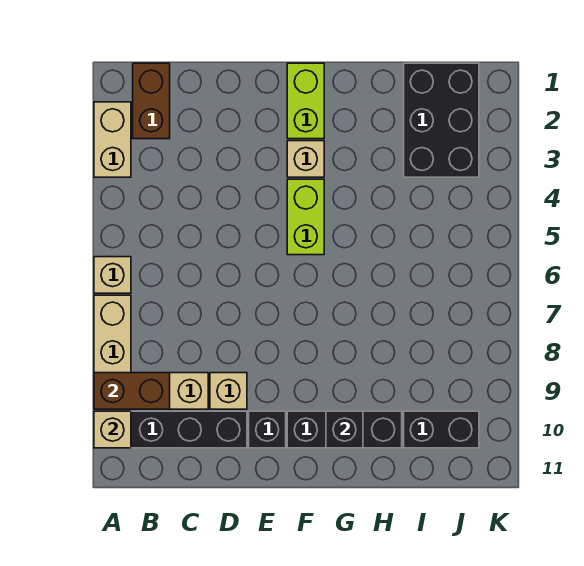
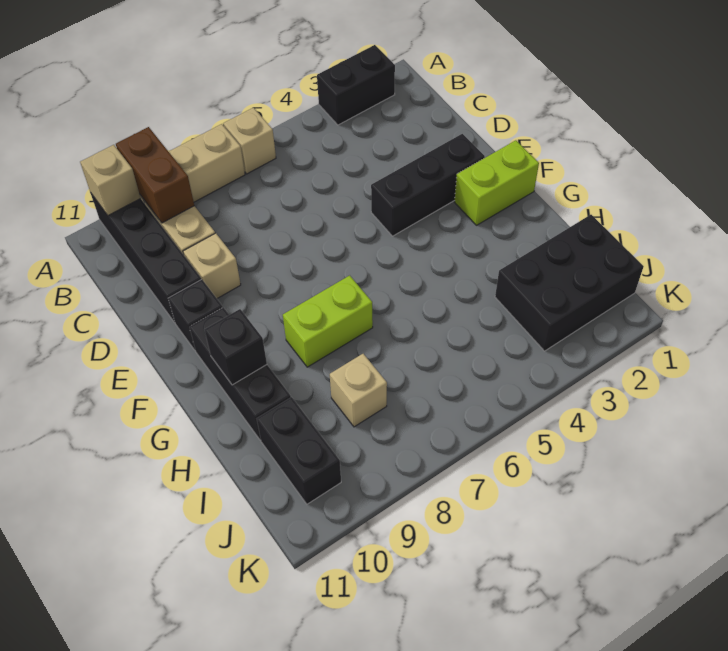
tan 1x2 brick [94,102,131,177] -> black 1x2 brick [317,45,395,125]
brown 1x2 brick [133,63,170,139] -> none
none -> black 1x3 brick [371,134,485,236]
tan 1x1 brick [287,141,324,177] -> tan 1x1 brick moved to [330,354,387,427]
lime 1x2 brick [287,179,324,255] -> lime 1x2 brick moved to [283,275,373,367]

